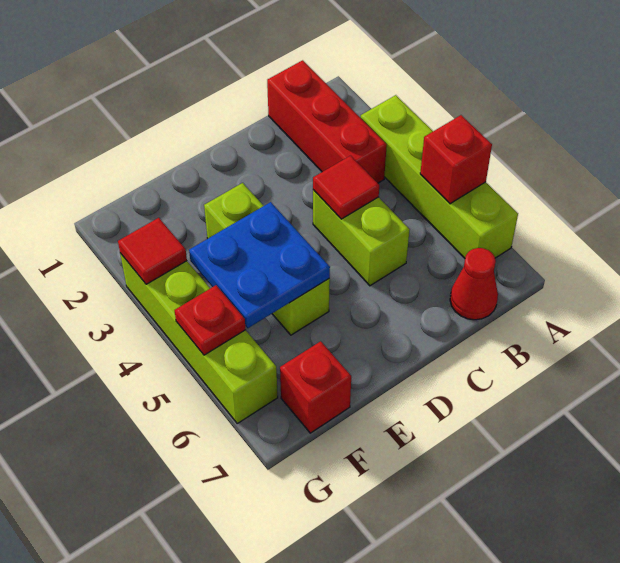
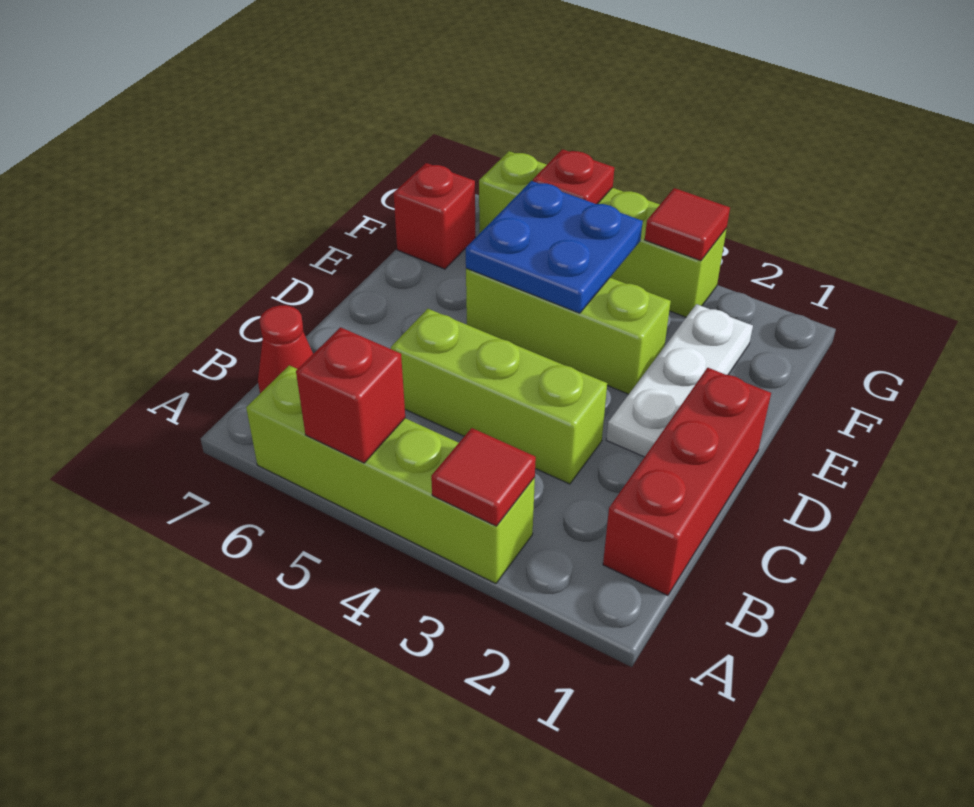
red 1x3 brick [267,60,387,183] -> red 1x3 brick turned to [603,368,771,596]
lime 1x2 brick [313,190,410,286] -> lime 1x3 brick [391,309,607,484]
red 1x1 tile [313,156,379,219] -> red 1x1 tile moved to [431,428,536,526]
none -> white 1x3 plate [606,304,753,457]

